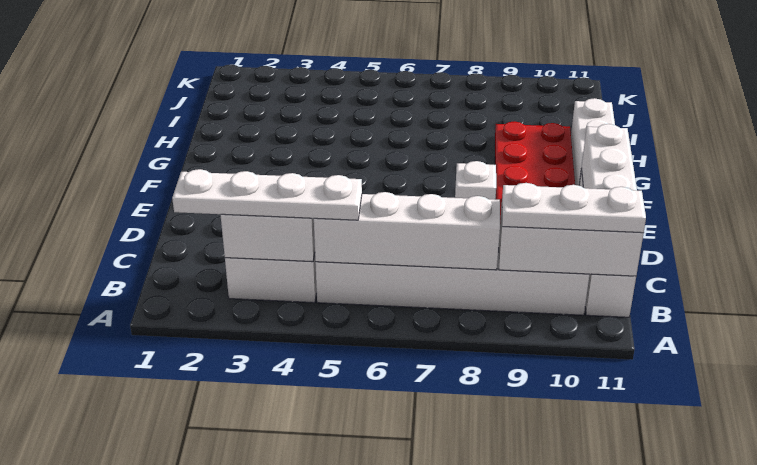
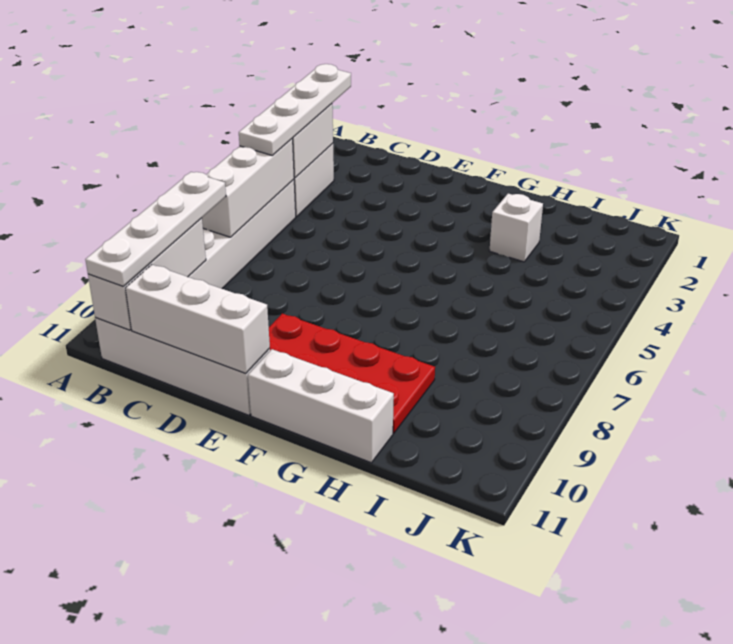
white 1x4 brick [314,192,500,270] -> white 1x3 brick [202,139,294,237]
white 1x3 plate [502,183,646,233] -> white 1x4 plate [85,172,226,287]
white 1x1 brick [455,161,496,200] -> white 1x1 brick moved to [490,194,543,262]

